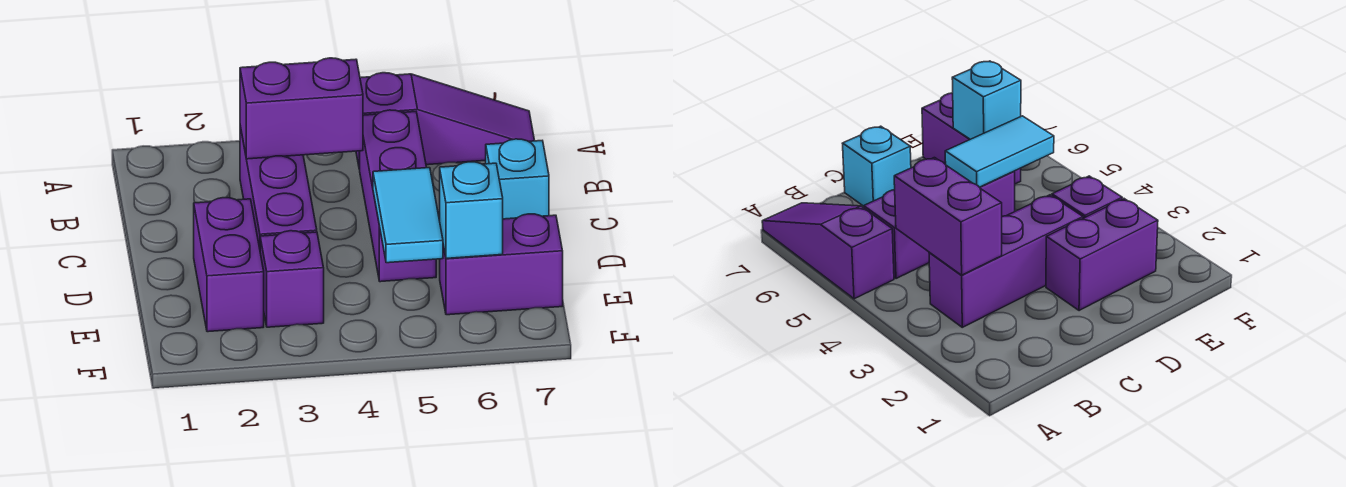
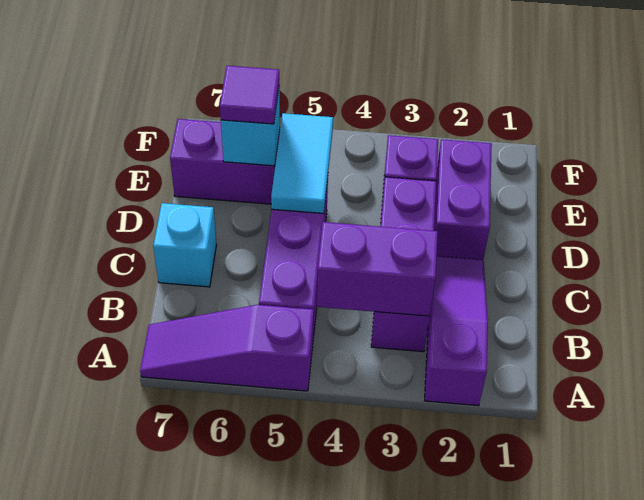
none -> purple 1x3 slope [425,256,488,406]
none -> purple 1x1 tile [220,66,279,124]

